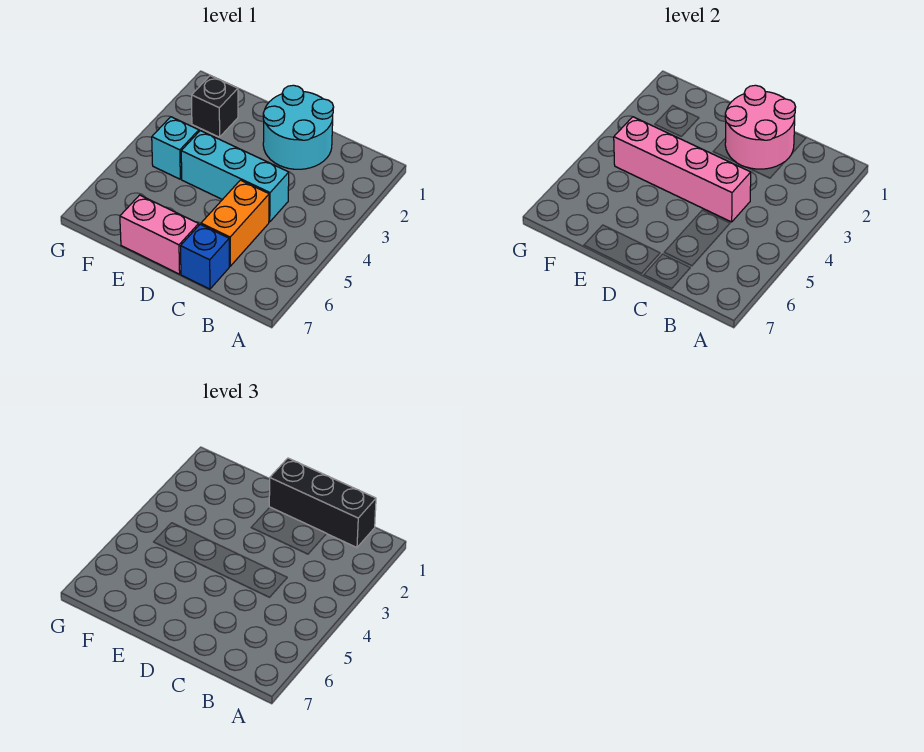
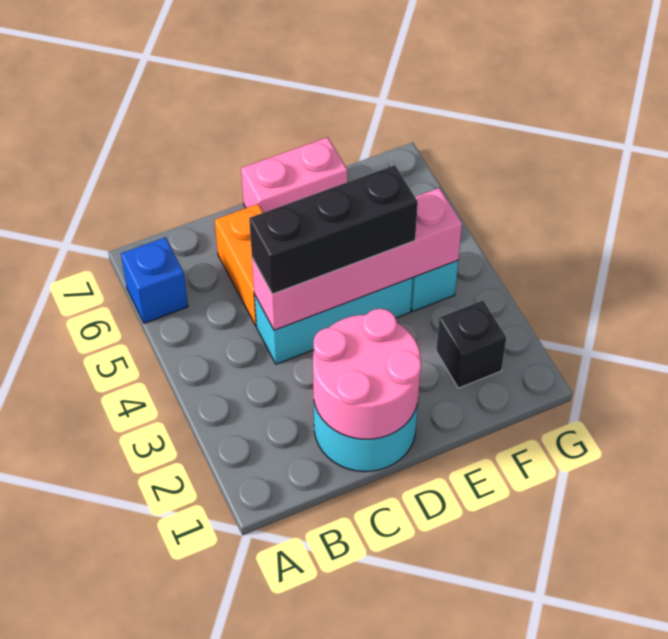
black 1x3 brick [269,458,376,548] -> black 1x3 brick moved to [249,165,418,294]
blue 1x1 brick [181,224,229,289] -> blue 1x1 brick moved to [121,237,188,323]

